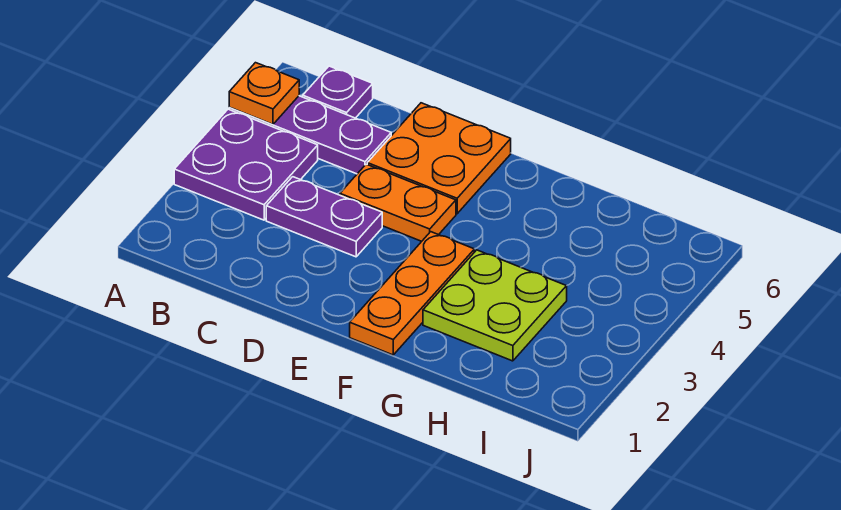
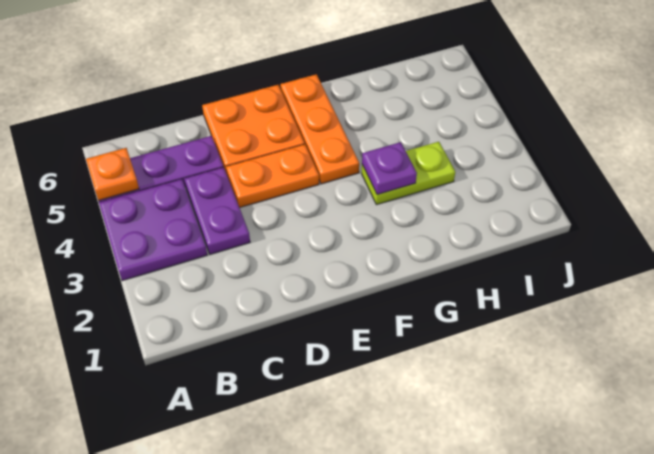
purple 1x1 plate [303,66,373,118] -> purple 1x1 plate moved to [362,142,417,195]
purple 1x2 plate [266,177,382,257] -> purple 1x2 plate turned to [184,167,250,254]
orange 1x3 plate [350,232,474,355] -> orange 1x3 plate moved to [280,74,359,184]
lime 2x2 plate [423,250,567,361] -> lime 1x2 plate [362,142,455,205]

